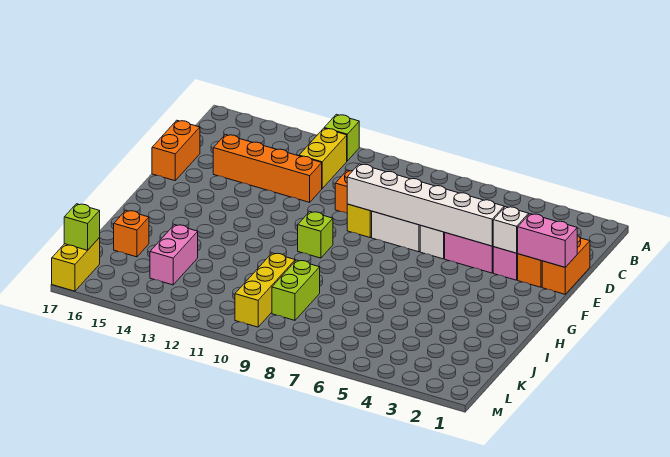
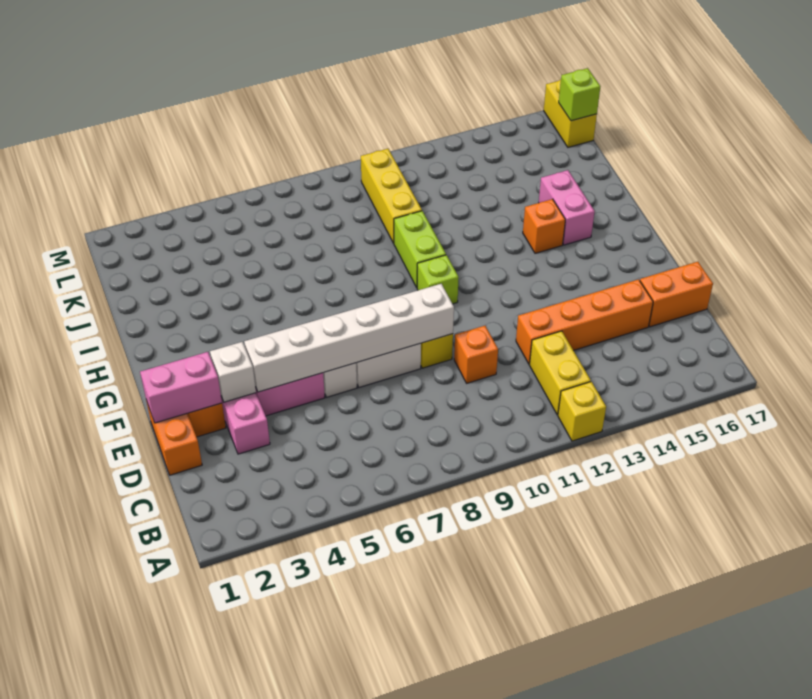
lime 1x1 brick [325,114,359,161] -> yellow 1x1 brick [558,382,606,441]
orange 1x2 brick [152,120,200,181] -> orange 1x2 brick turned to [640,262,713,327]
lime 1x2 brick [272,260,320,320] -> lime 1x2 brick moved to [394,211,446,287]
pink 1x2 brick [150,225,198,285] -> pink 1x2 brick moved to [539,170,595,245]
orange 1x1 brick [114,210,149,257] -> orange 1x1 brick moved to [523,199,565,253]

